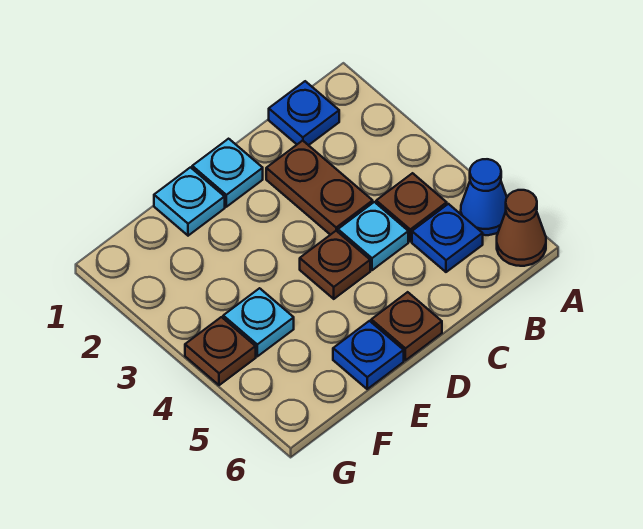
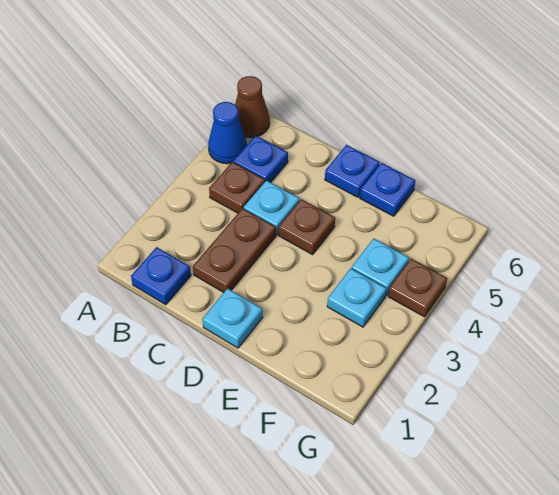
brown 1x1 plate [371,292,442,360] -> blue 1x1 plate [325,145,380,197]
cyan 1x1 plate [154,167,225,236] -> cyan 1x1 plate moved to [327,268,386,327]

